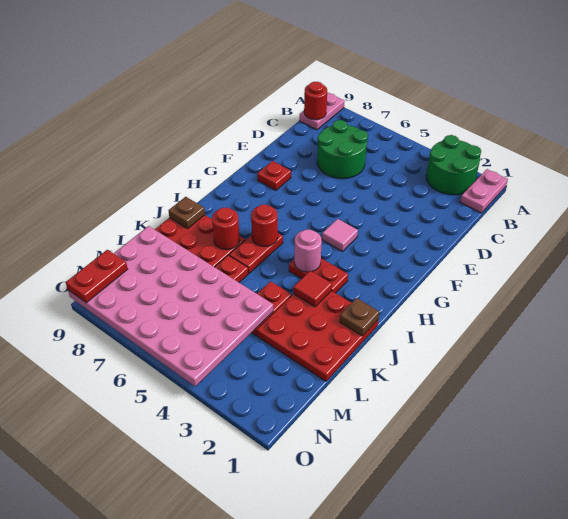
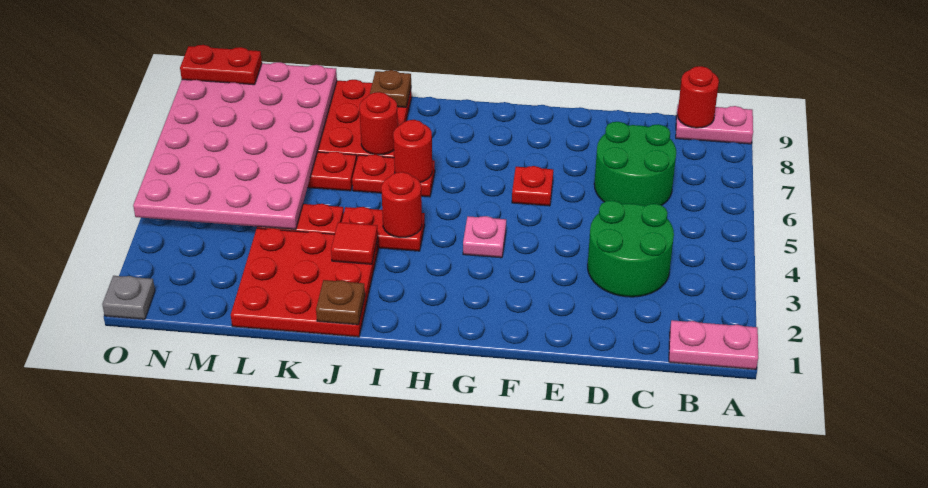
green 2x2 round brick [426,135,481,195] -> green 2x2 round brick moved to [588,201,674,297]
red 1x1 plate [257,161,291,190] -> red 1x1 plate moved to [512,166,553,206]
pink 1x1 tile [322,219,358,251] -> pink 1x1 plate [463,216,506,258]
red 1x2 plate [289,258,348,293] -> red 1x2 plate turned to [342,207,425,251]
pink 1x1 round brick [294,229,322,272] -> red 1x1 round brick [381,172,422,237]
none -> grey 1x1 plate [102,276,155,319]

